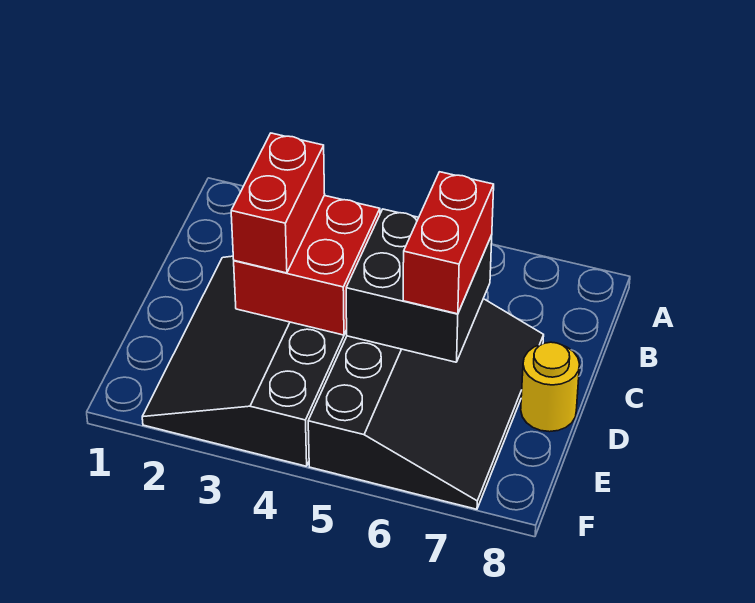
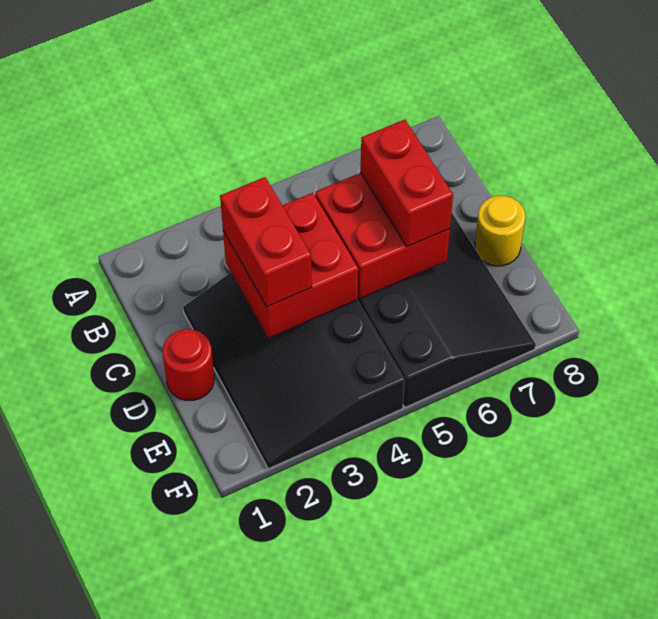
black 2x2 brick [346,209,492,362] -> red 2x2 brick [315,173,450,299]
none -> red 1x1 round brick [163,329,214,400]

